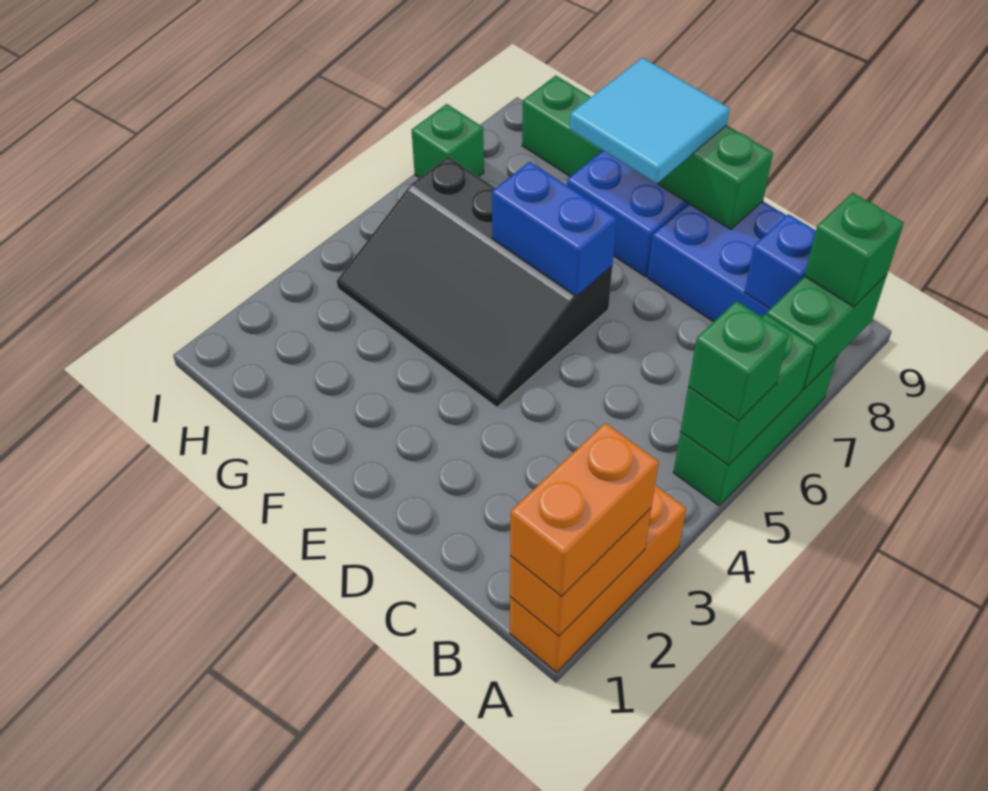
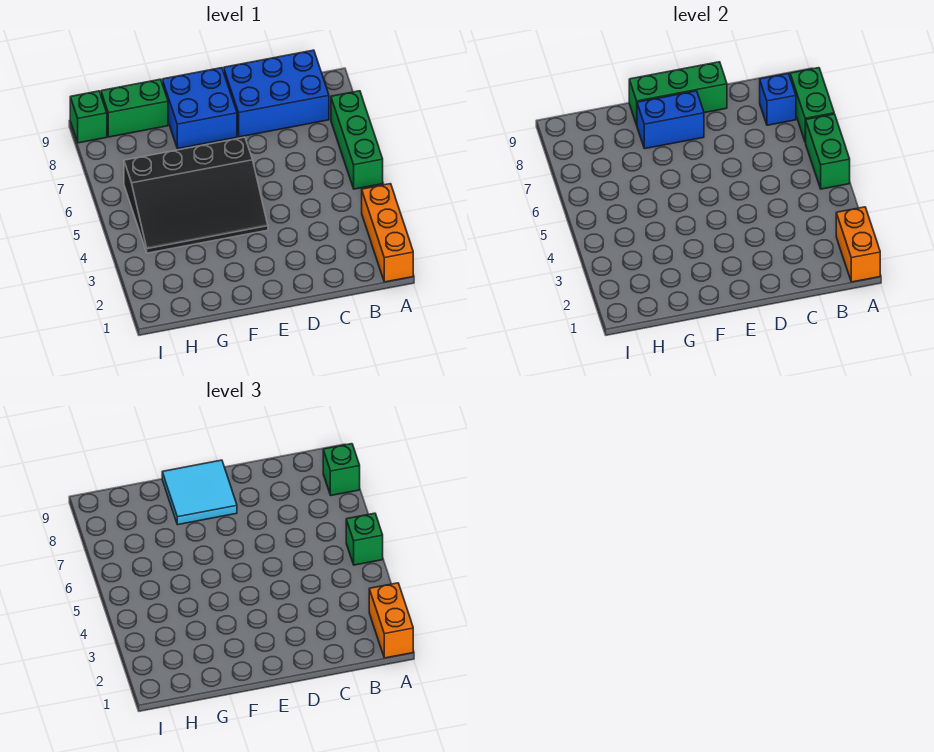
blue 1x2 brick [492,162,617,296] -> blue 1x2 brick moved to [637,91,704,149]
green 1x1 brick [412,104,484,178] -> green 1x1 brick moved to [70,91,107,143]

